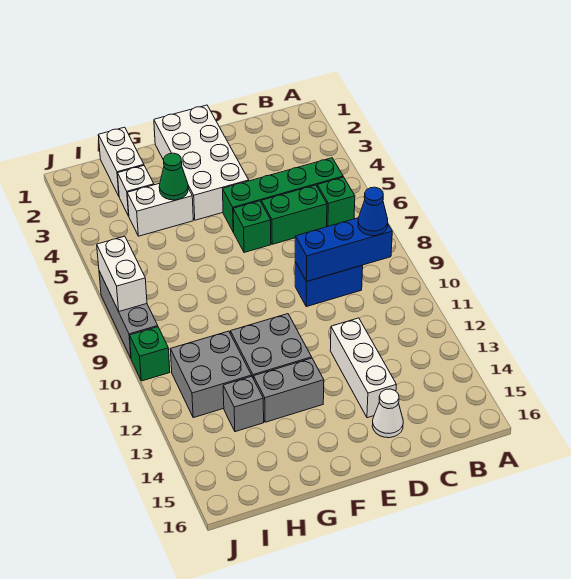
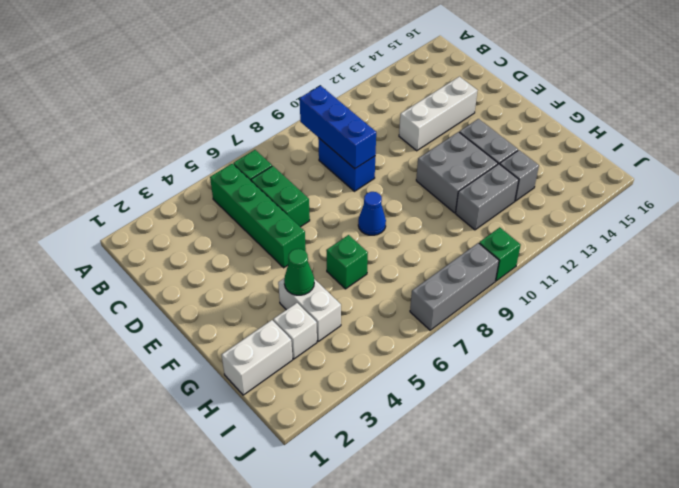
blue 1x1 cone [358,187,388,236] -> blue 1x1 cone moved to [358,192,386,235]
white 1x1 cone [372,389,403,438] -> none
white 2x4 brick [154,105,249,220] -> none
green 1x1 brick [233,201,271,253] -> green 1x1 brick moved to [326,235,368,289]
grey 2x2 brick [170,331,252,418] -> grey 1x2 brick [456,164,519,230]
white 1x2 brick [97,236,147,311] -> none

